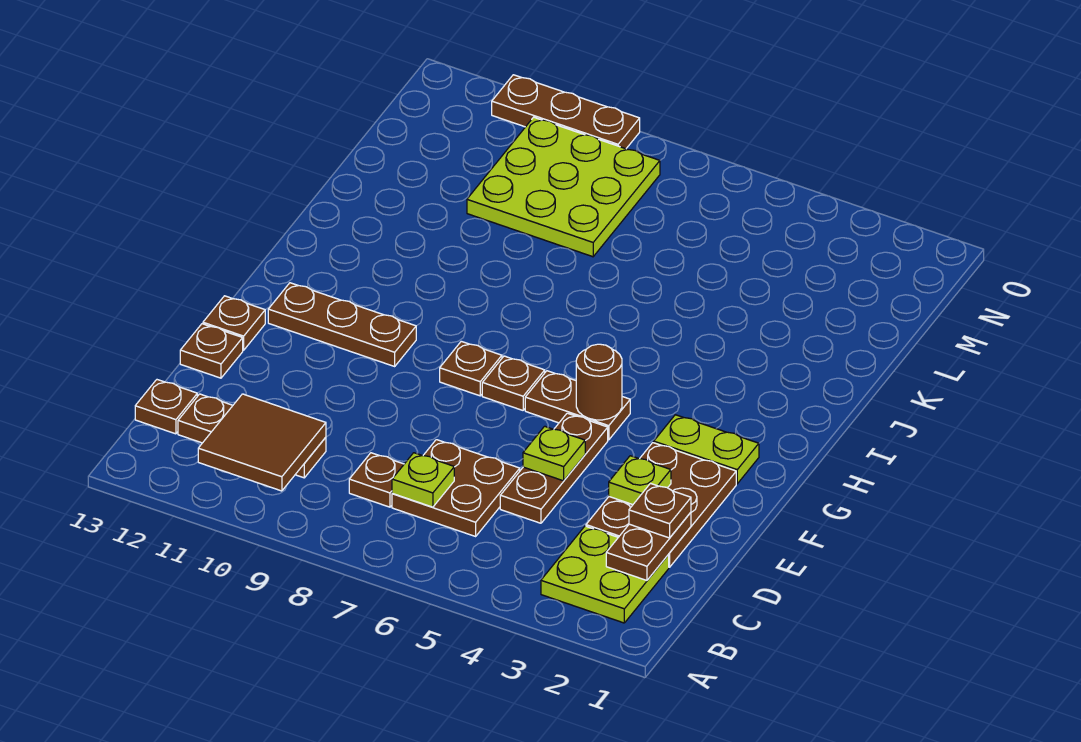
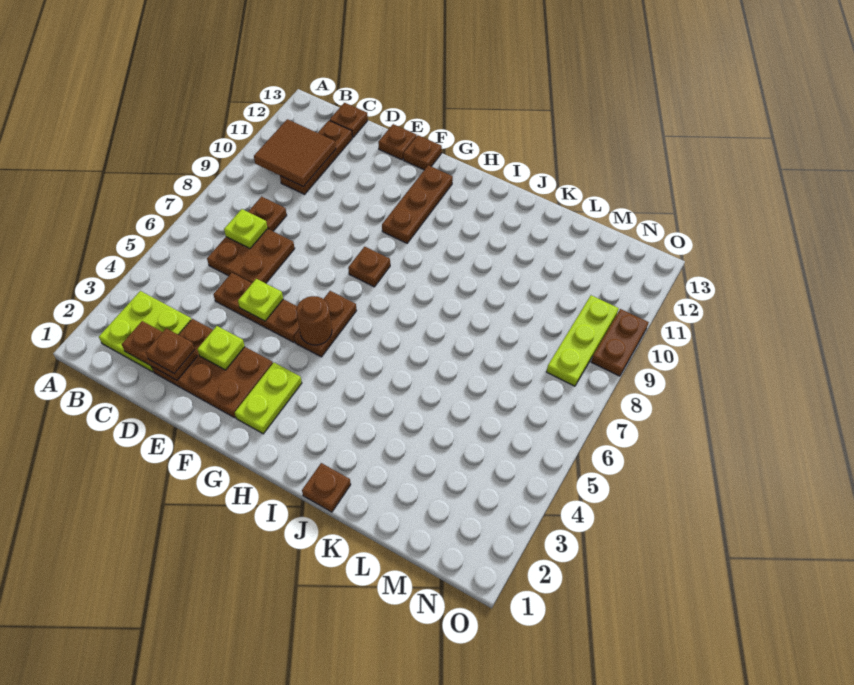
brown 1x1 plate [482,356,545,410] -> brown 1x1 plate moved to [302,463,351,512]
lime 3x3 plate [467,117,660,257] -> lime 1x3 plate [546,295,619,386]
brown 1x3 plate [492,75,640,149] -> brown 1x2 plate [591,309,649,376]

